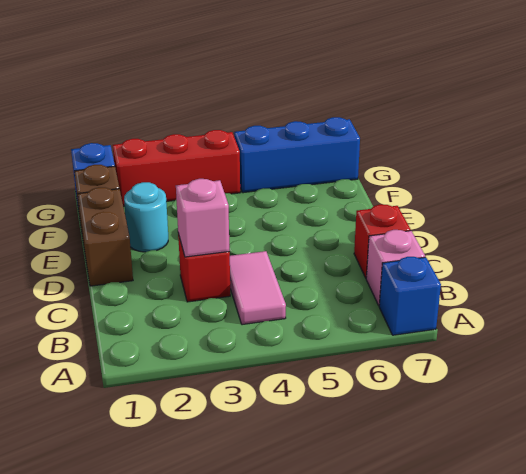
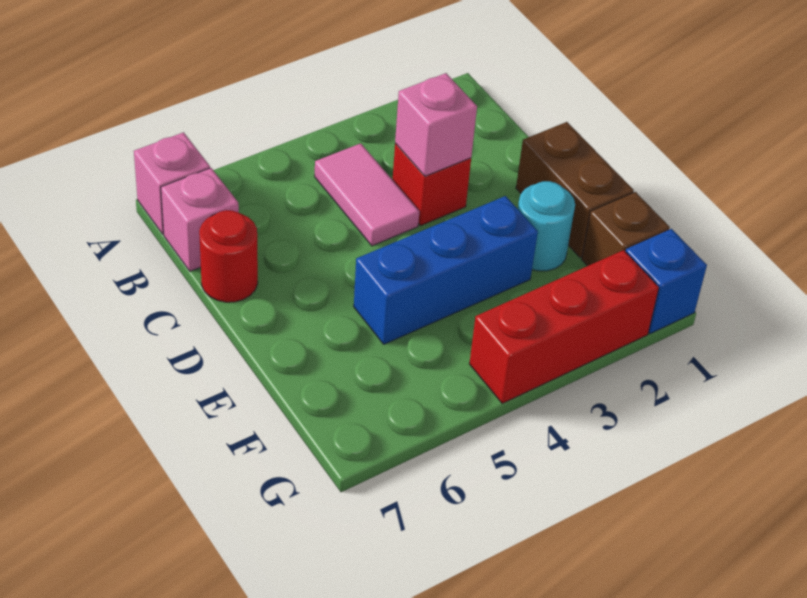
blue 1x1 brick [379,257,441,335] -> pink 1x1 brick [134,132,210,234]
red 1x1 brick [354,204,411,278] -> red 1x1 round brick [199,210,258,302]
blue 1x3 brick [234,117,360,193] -> blue 1x3 brick moved to [354,196,538,344]

